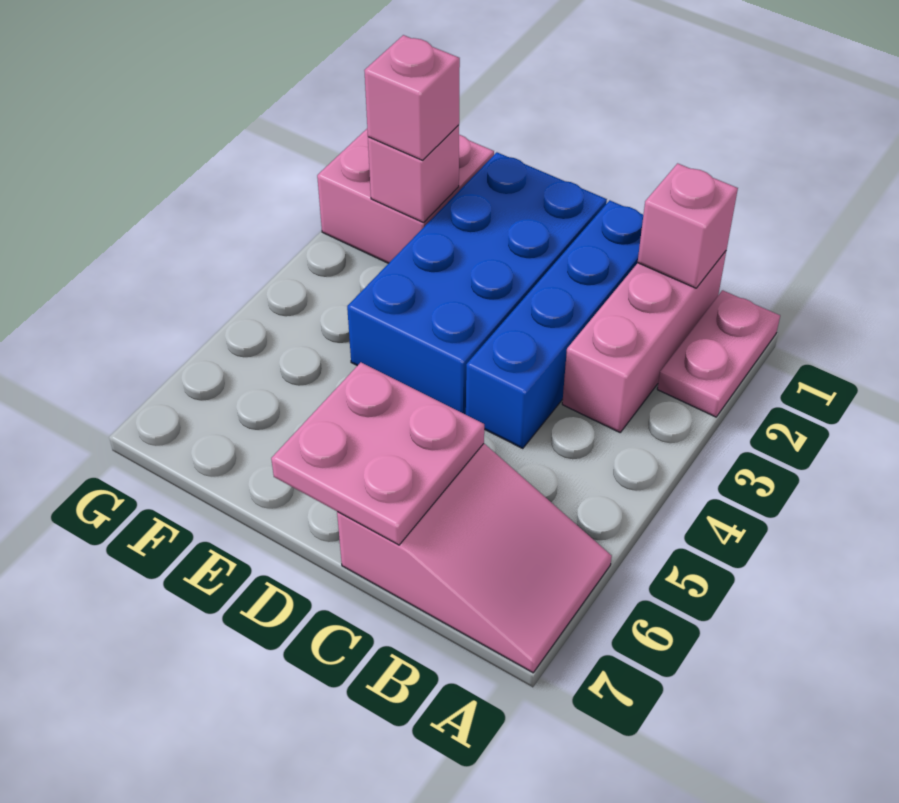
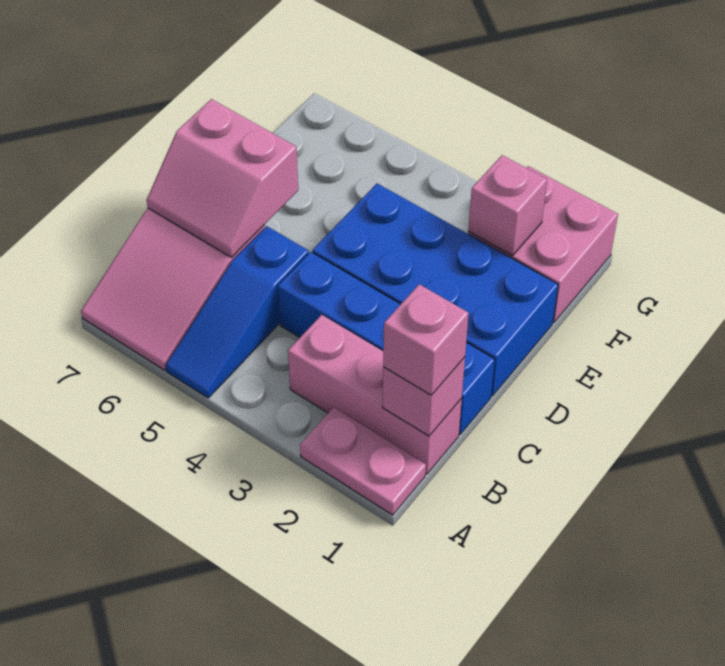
none -> blue 1x3 slope [166,226,309,398]
pink 2x2 plate [271,362,484,545] -> pink 2x2 slope [147,99,298,257]
pink 1x1 brick [364,35,460,160] -> pink 1x1 brick moved to [383,284,469,395]

